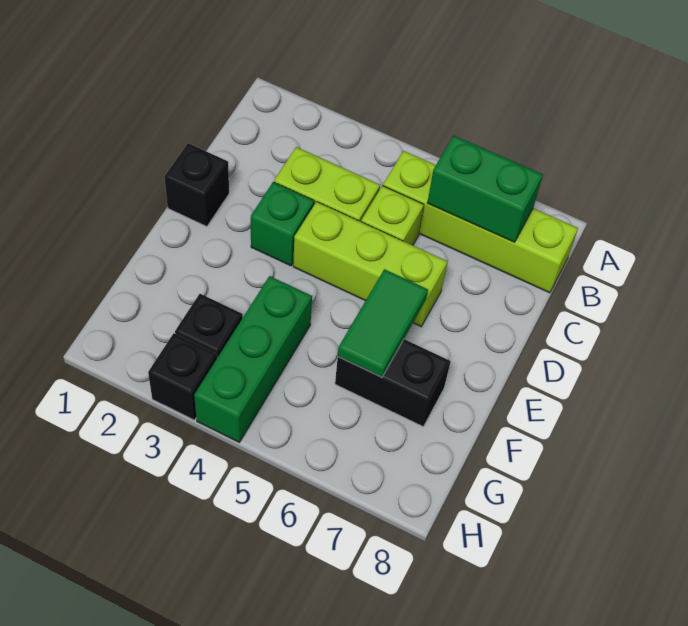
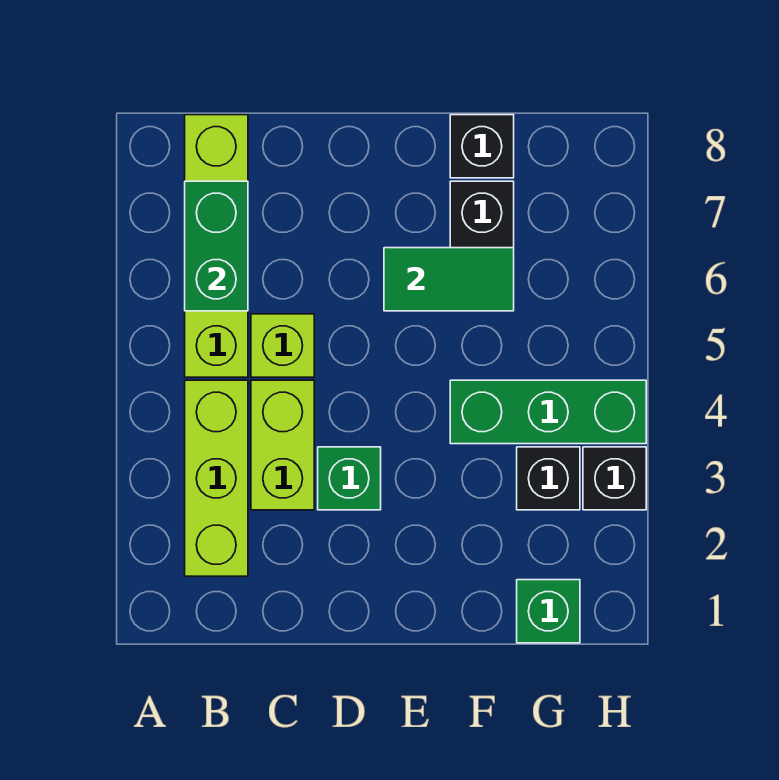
black 1x1 brick [164,143,229,227] -> black 1x1 brick moved to [450,115,514,178]
lime 1x3 brick [293,202,448,327] -> lime 1x3 brick moved to [185,380,248,576]
none -> green 1x1 brick [517,580,580,643]

